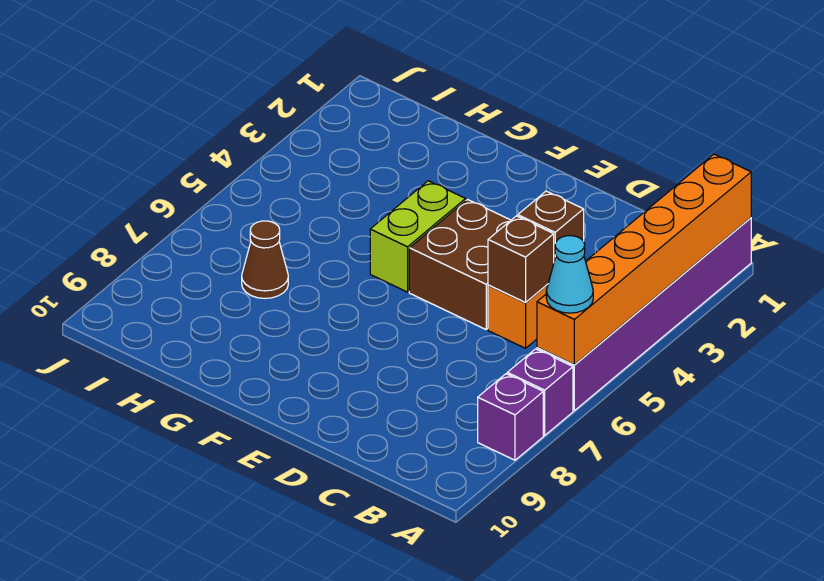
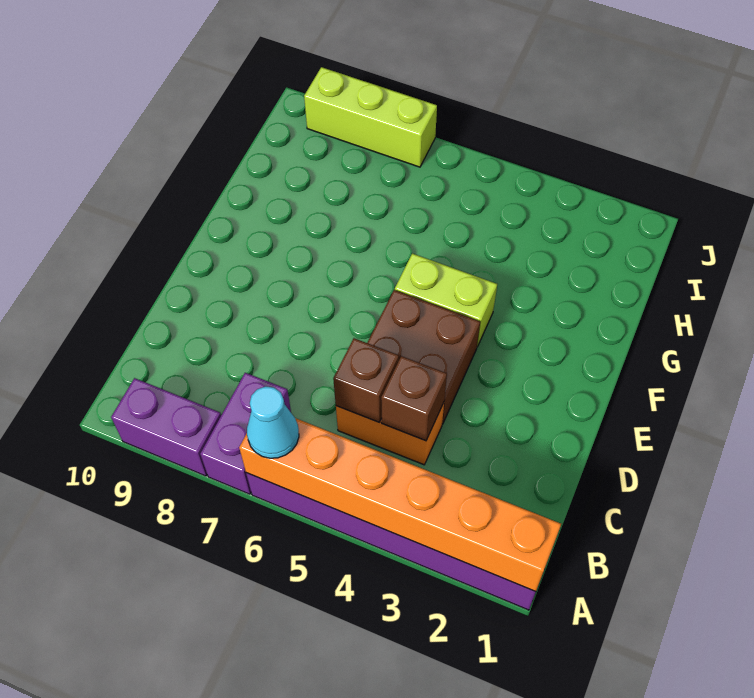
purple 1x1 brick [507,349,573,435] -> purple 1x2 brick [200,373,291,494]
purple 1x1 brick [478,374,543,460] -> purple 1x2 brick [111,378,221,476]
brown 1x1 cone [242,221,288,298] -> none
none -> lime 1x3 brick [304,67,437,167]

